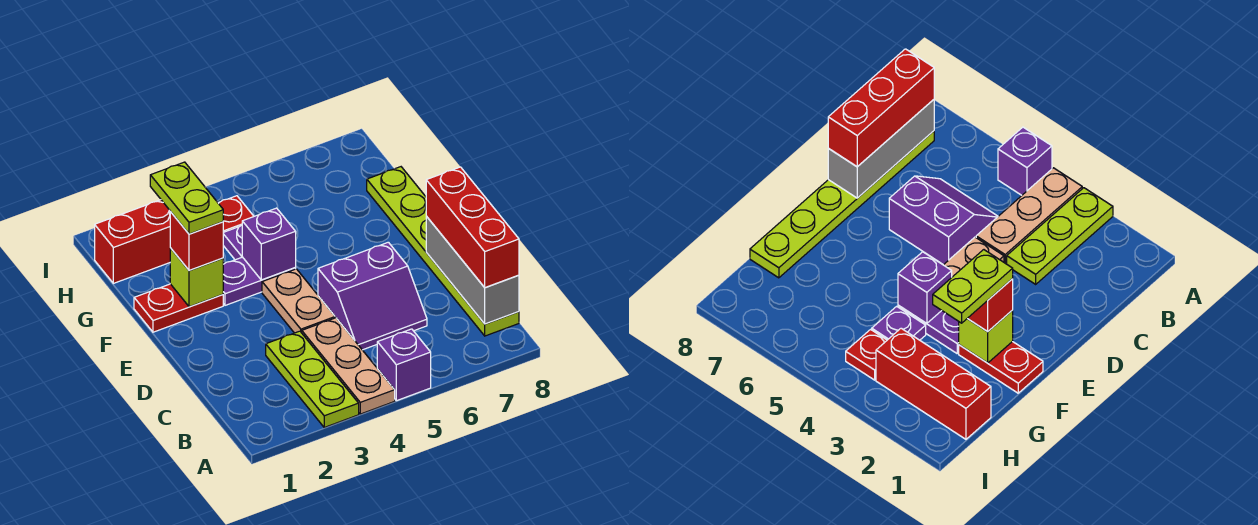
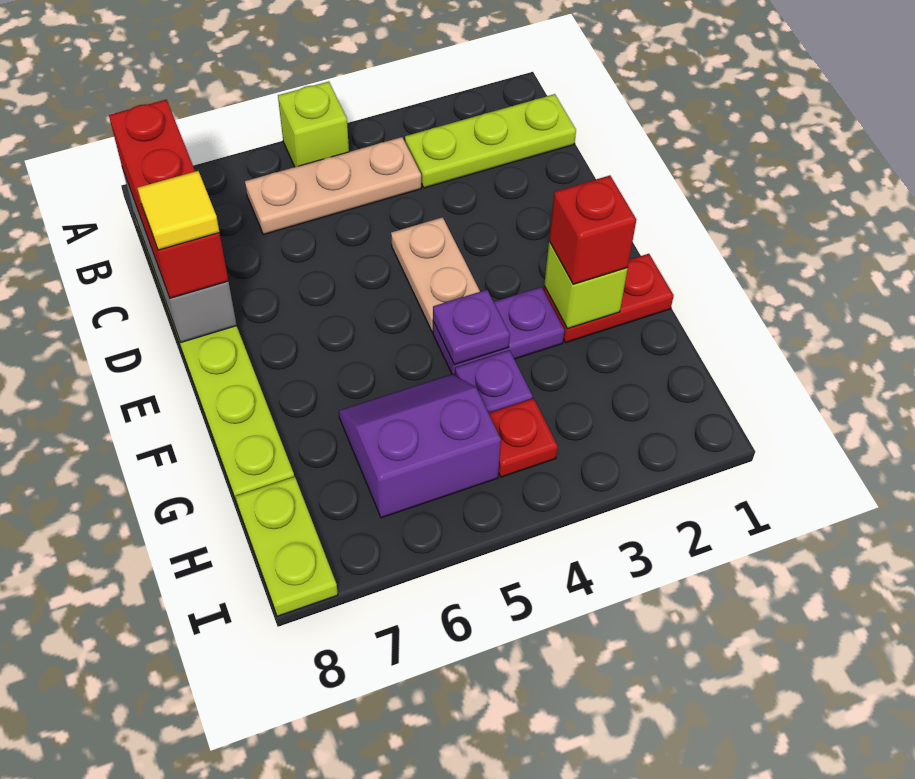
lime 1x3 plate [266,331,359,427] -> lime 1x3 plate turned to [405,94,576,188]
tan 1x3 plate [302,318,395,414] -> tan 1x3 plate turned to [245,137,421,235]
purple 1x1 brick [377,329,431,401] -> lime 1x1 brick [278,82,349,167]
purple 2x2 slope [318,242,427,350] -> purple 2x2 slope moved to [339,374,501,518]
none -> yellow 1x1 tile [137,171,219,250]
lime 1x2 plate [150,162,223,234] -> lime 1x2 plate moved to [235,477,338,616]
purple 1x1 brick [242,208,296,280] -> purple 1x1 plate [433,290,510,365]
red 1x3 brick [95,200,170,283] -> none

